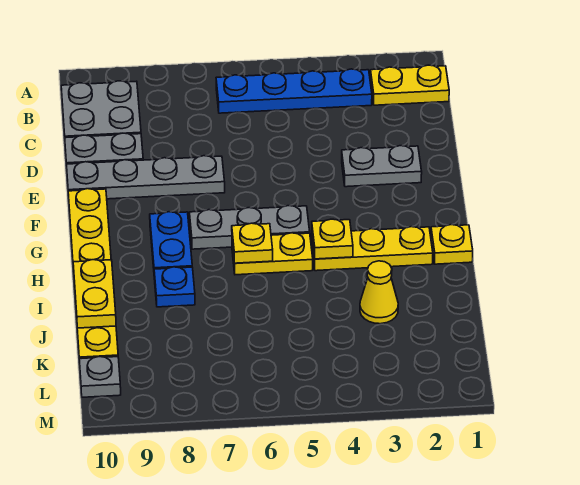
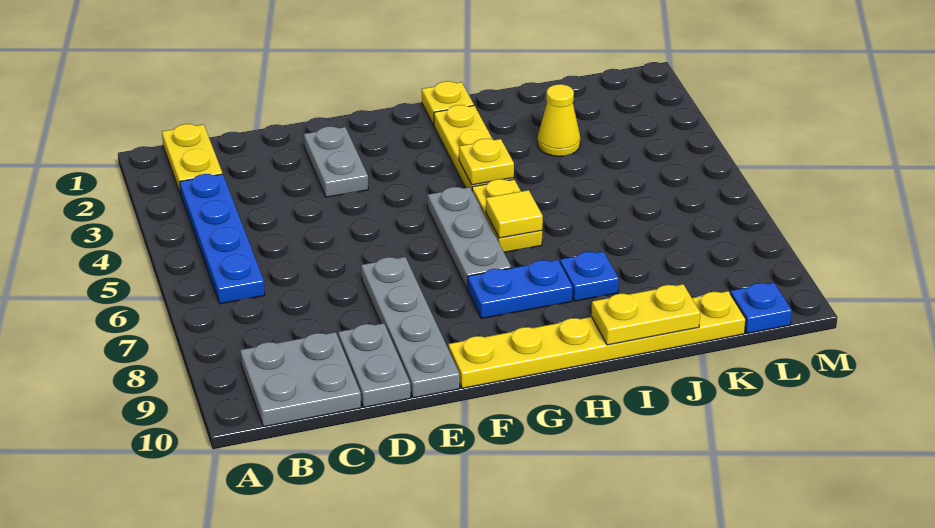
yellow 1x1 plate [232,223,273,263] -> yellow 1x1 tile [486,190,543,238]
grey 1x1 plate [79,357,121,397] -> blue 1x1 plate [730,283,792,333]

